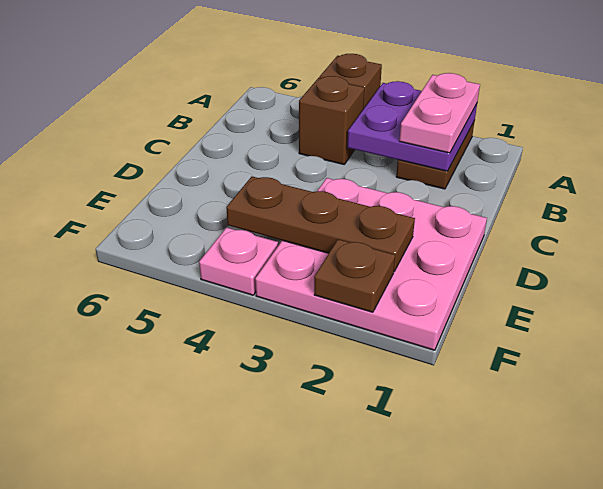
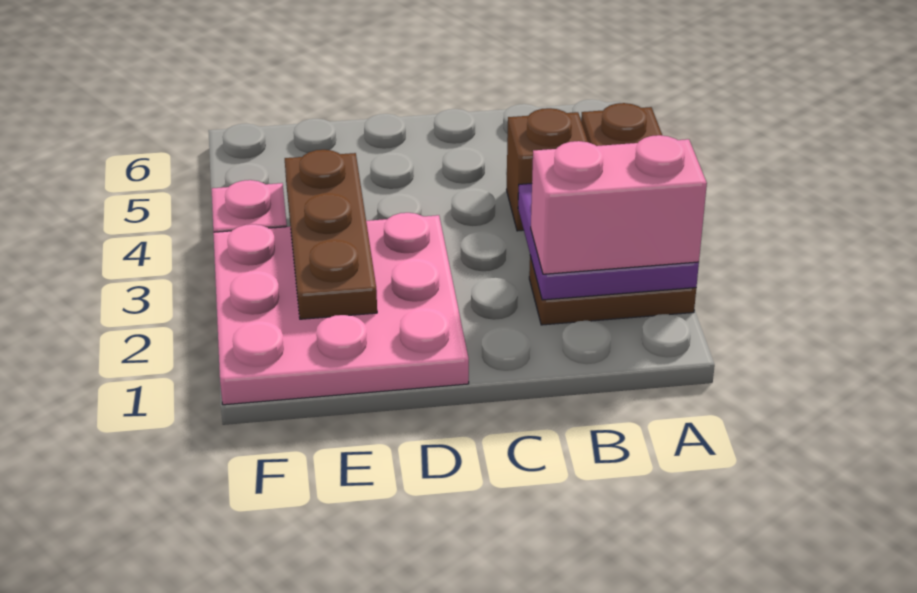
pink 1x2 plate [399,73,480,153] -> pink 1x2 brick [531,135,707,274]
brown 1x1 plate [314,239,395,312] -> none

